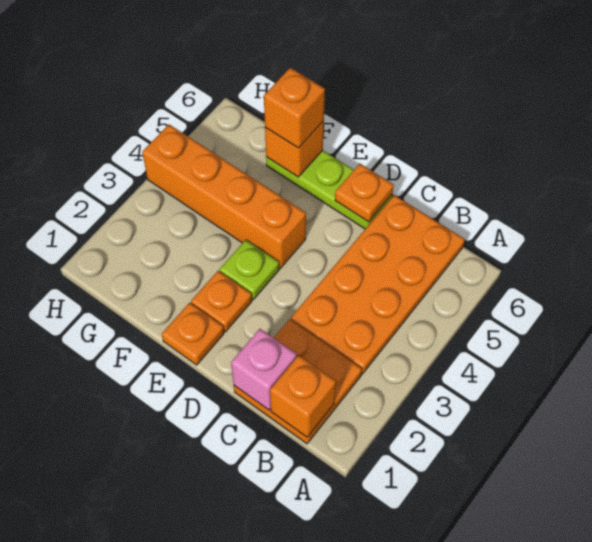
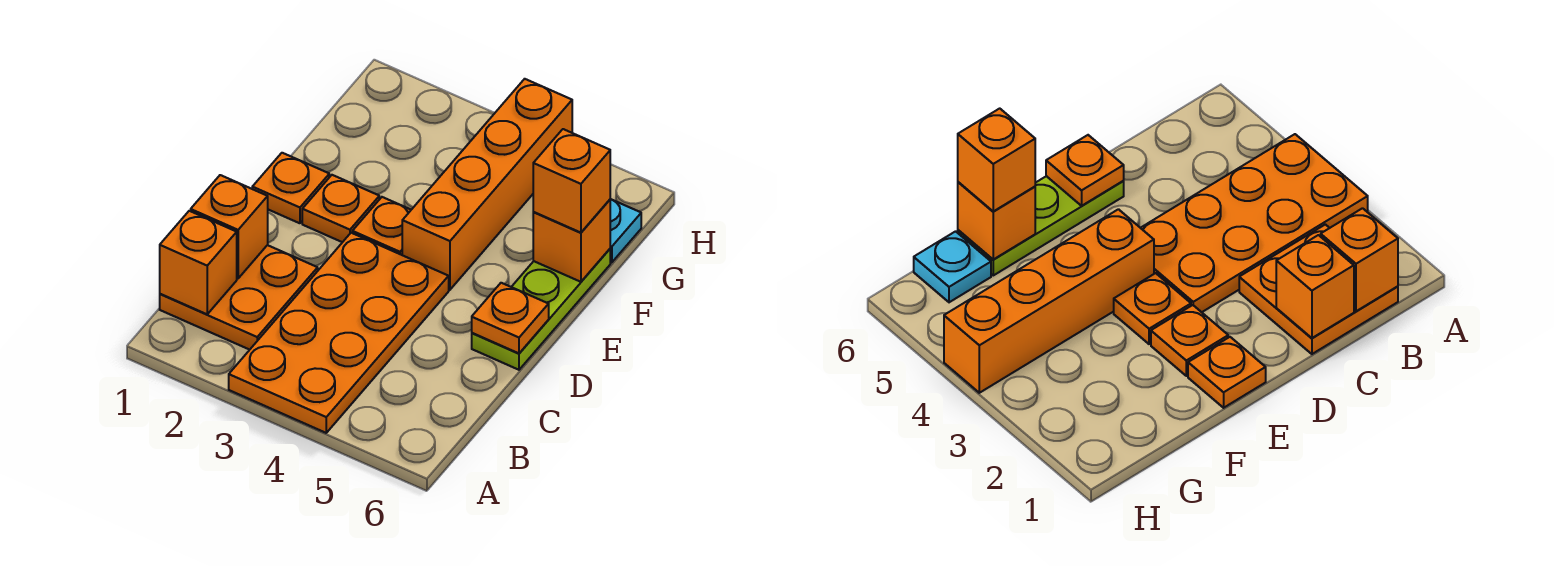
orange 2x4 plate [291,195,465,374] -> orange 2x4 plate turned to [229,233,449,433]
pink 1x1 brick [231,329,297,410] -> orange 1x1 brick [191,175,268,278]
lime 1x1 plate [219,240,279,299] -> orange 1x1 plate [352,197,411,255]
none -> cyan 1x1 plate [610,199,641,262]

